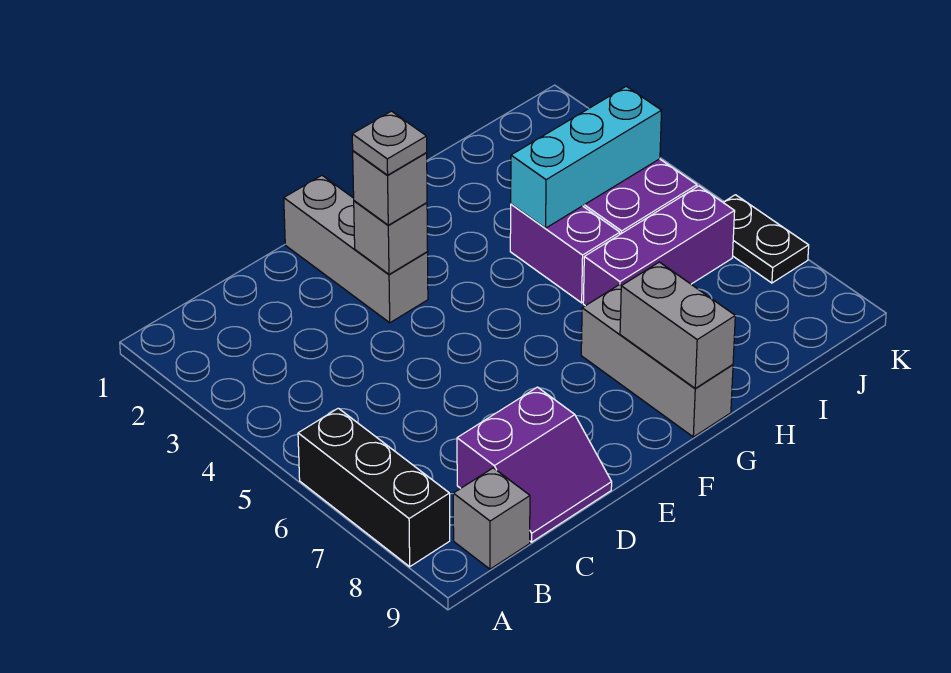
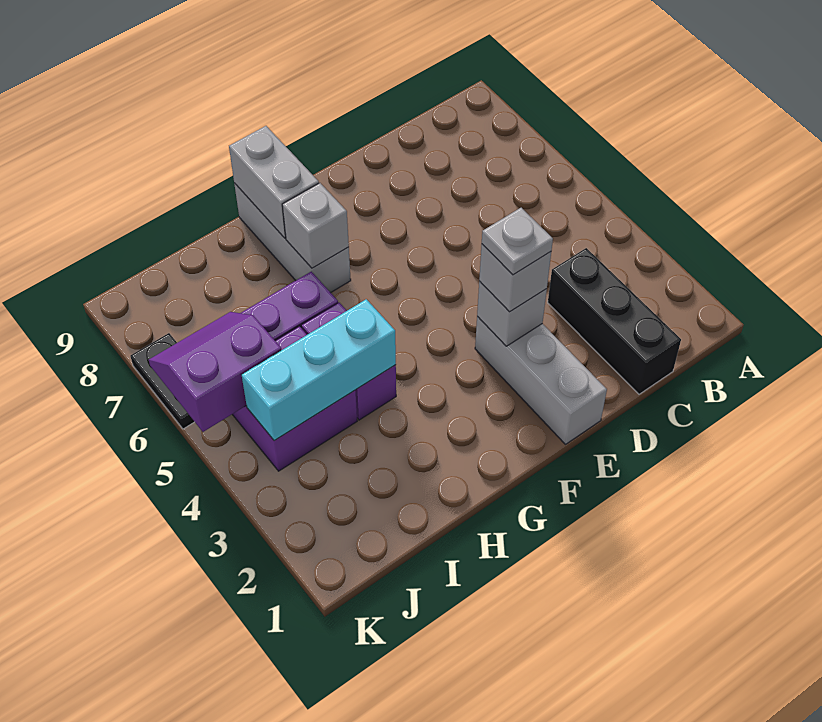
black 1x3 brick [298,408,450,567] -> black 1x3 brick moved to [548,248,681,394]
grey 1x1 brick [453,468,530,569] -> grey 1x1 brick moved to [282,183,349,268]
purple 2x2 slope [457,387,612,542] -> purple 2x2 slope moved to [149,312,281,432]

